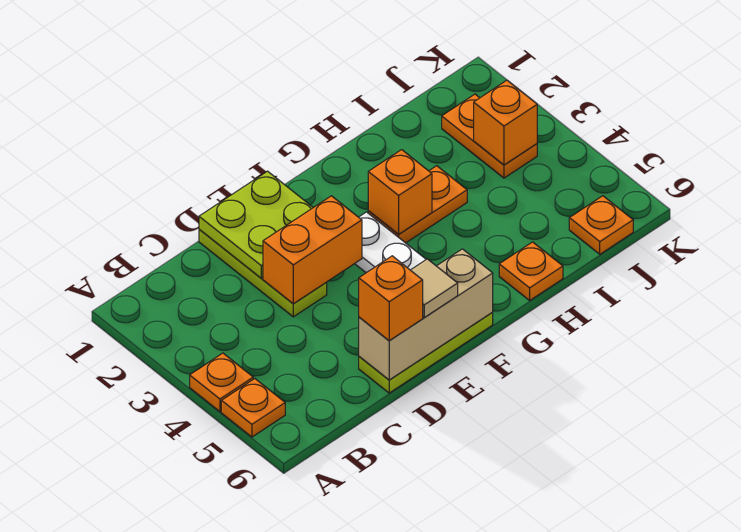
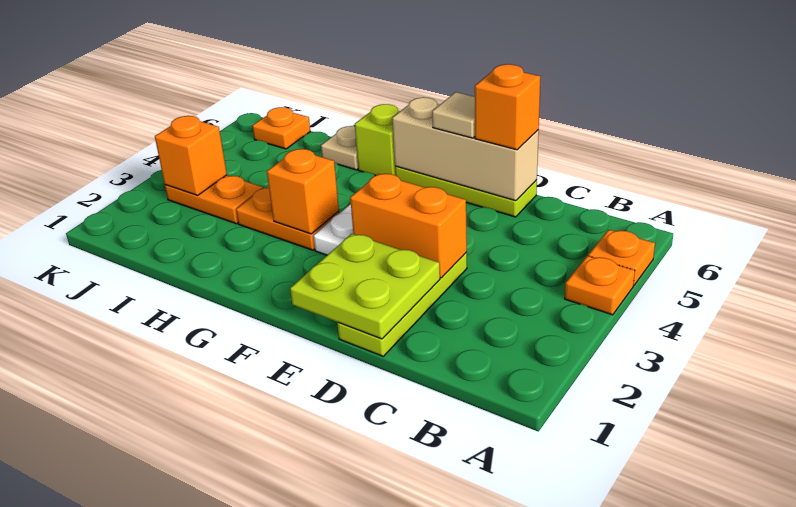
none -> lime 1x1 brick [355,104,400,176]
orange 1x1 plate [499,242,563,300] -> tan 1x1 plate [321,126,358,170]
orange 1x2 plate [442,94,537,178] -> orange 1x2 plate turned to [165,175,263,224]

